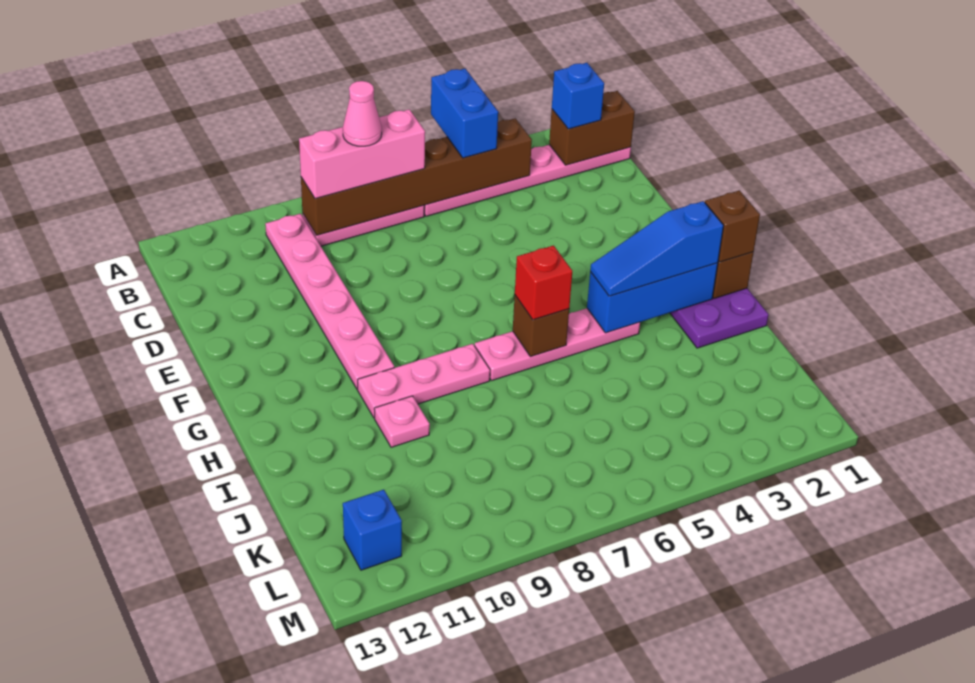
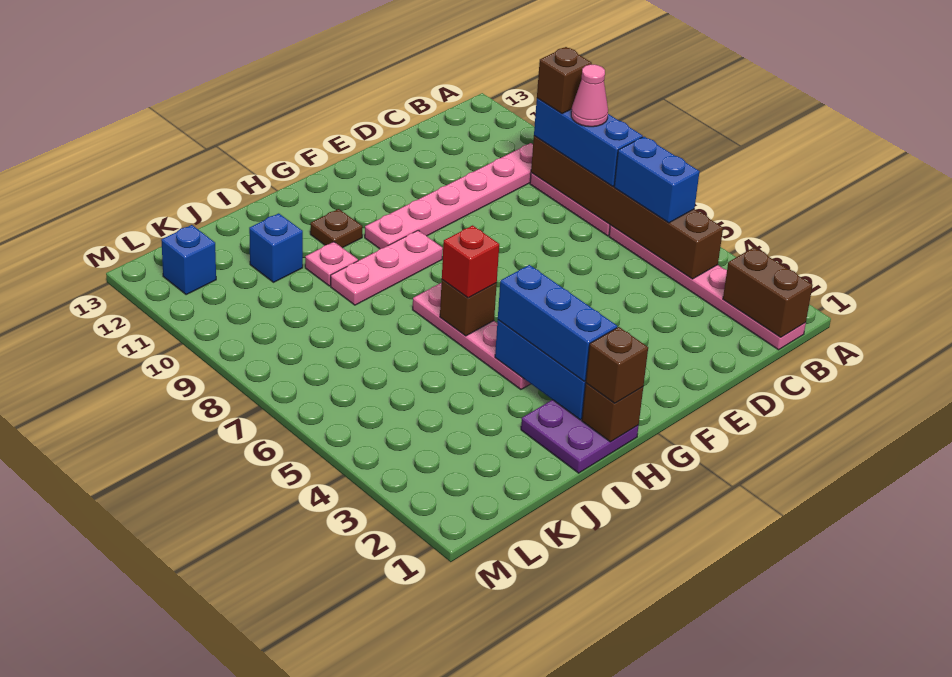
blue 1x2 brick [431,69,498,158] -> blue 1x2 brick turned to [614,137,700,223]
blue 1x1 brick [552,63,604,129] -> blue 1x1 brick moved to [249,213,303,282]
pink 1x3 brick [299,109,425,199] -> blue 1x3 brick [534,98,643,186]
none -> brown 1x1 brick [537,47,592,114]
blue 1x3 slope [590,201,724,296] -> blue 1x3 brick [498,265,617,381]
pink 1x3 plate [358,344,490,418] -> pink 1x3 plate turned to [331,230,443,305]
none -> brown 1x1 plate [310,209,362,248]

